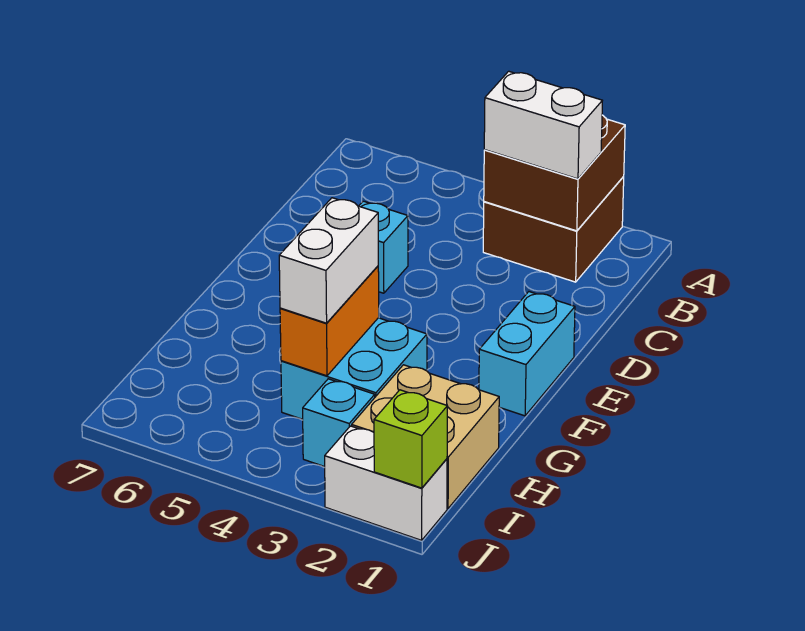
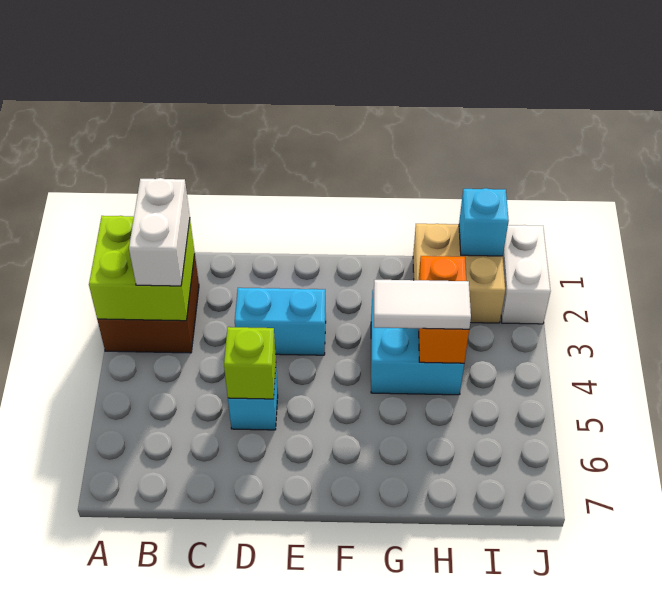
brown 2x2 brick [484,115,625,231] -> lime 2x2 brick [89,216,195,321]
cyan 1x2 brick [479,292,575,416] -> cyan 1x2 brick moved to [235,288,326,355]
orange 1x2 brick [280,266,379,376] -> orange 1x2 brick turned to [419,256,469,363]
white 1x2 brick [279,198,378,323] -> white 1x2 tile [374,280,471,329]
cyan 1x1 brick [303,379,375,467] -> cyan 1x1 brick moved to [459,188,509,256]
lime 1x1 brick [374,390,447,488] -> lime 1x1 brick moved to [224,327,276,399]

